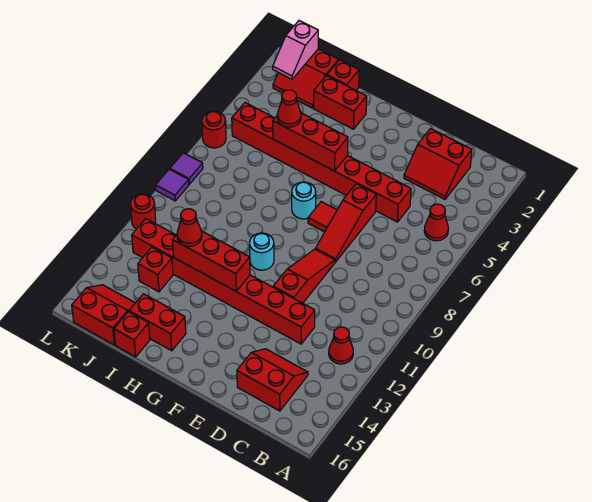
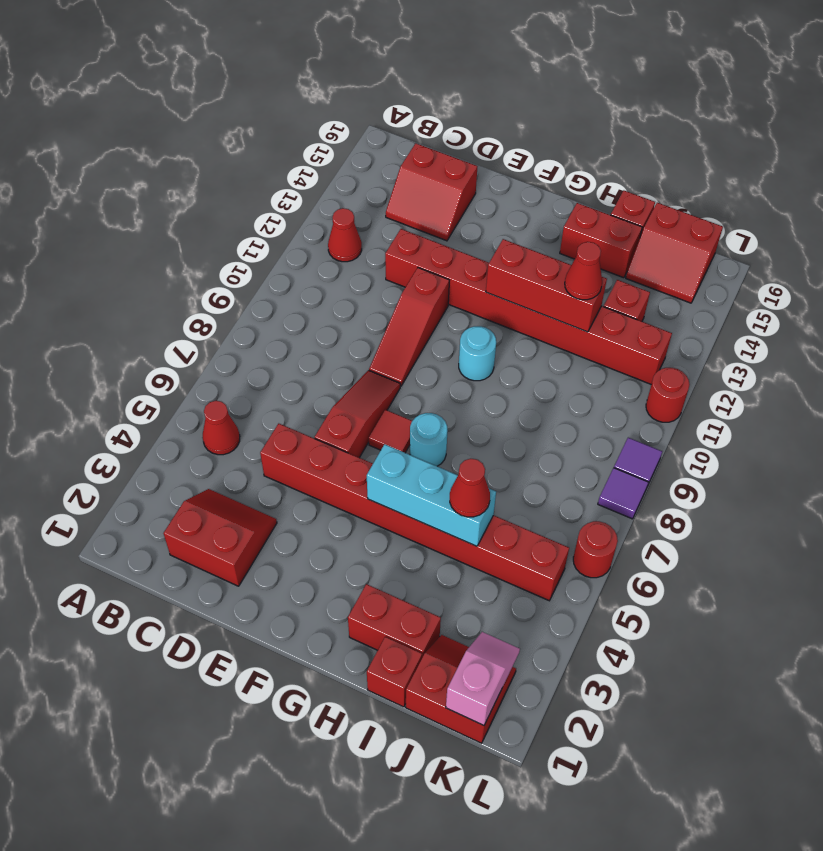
red 1x3 brick [273,113,348,171] -> cyan 1x3 brick [367,444,496,546]

